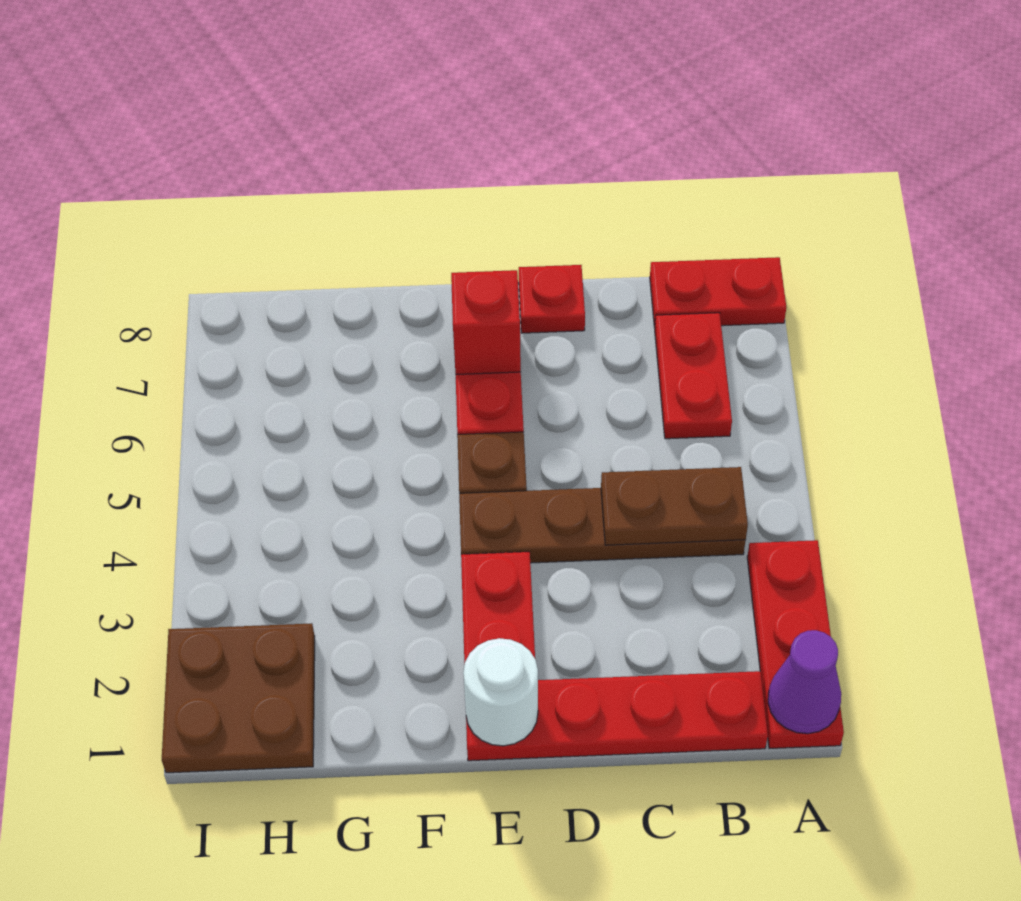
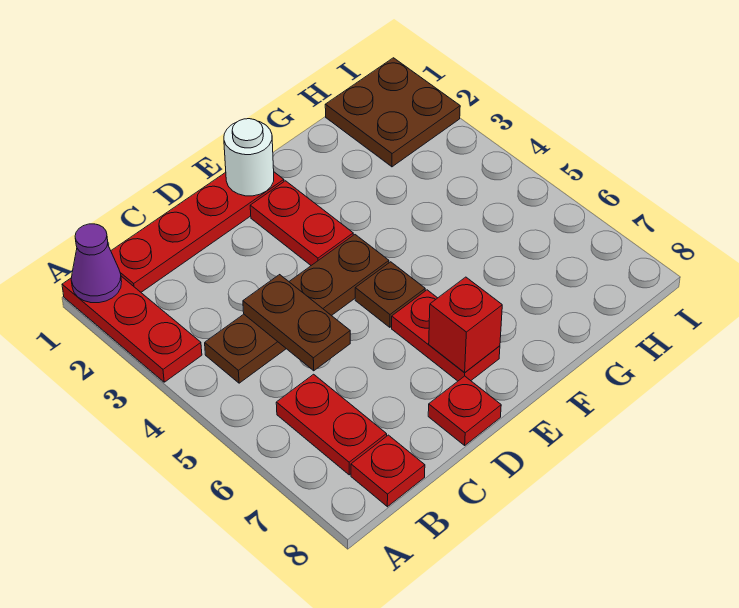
red 1x2 plate [650,257,786,328] -> red 1x1 plate [351,435,425,507]
brown 1x2 plate [601,467,748,545] -> brown 1x2 plate turned to [243,275,350,371]

